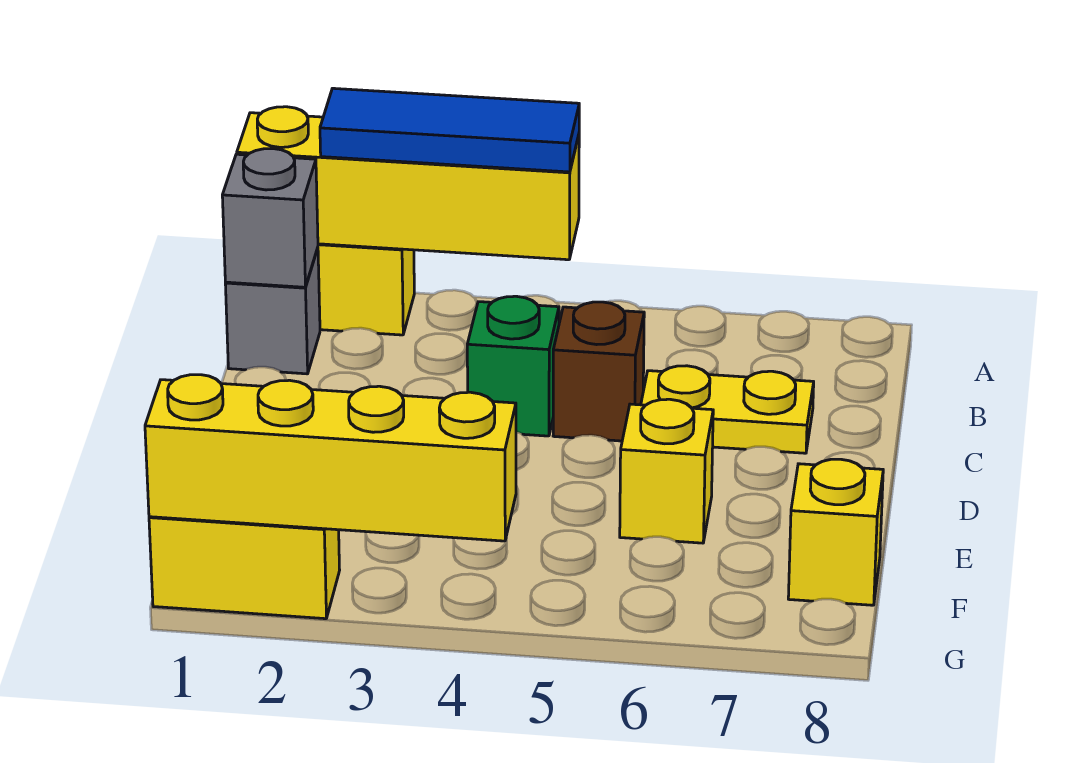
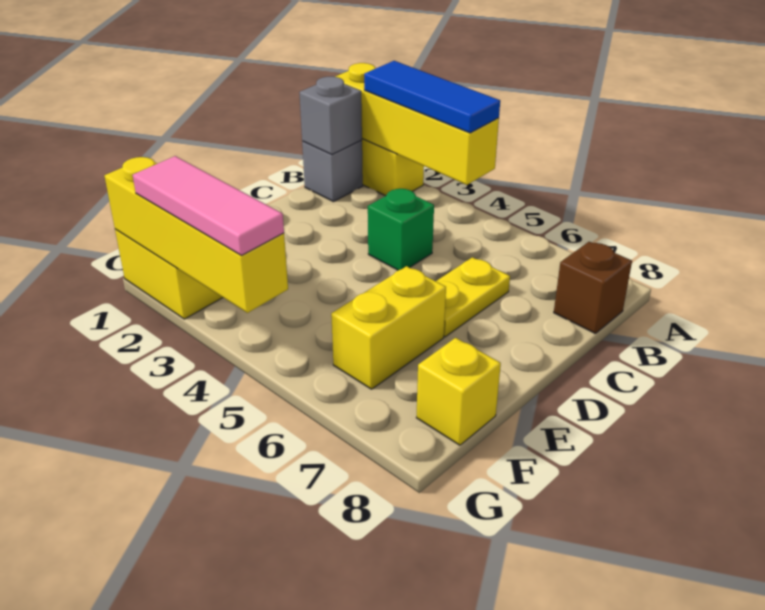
brown 1x1 brick [553,302,644,441] -> brown 1x1 brick moved to [554,242,632,334]
yellow 1x2 plate [641,366,814,453] -> yellow 1x2 plate turned to [436,257,510,337]
yellow 1x1 brick [620,399,713,543] -> yellow 1x2 brick [331,266,446,389]
none -> pink 1x3 tile [133,156,284,255]

